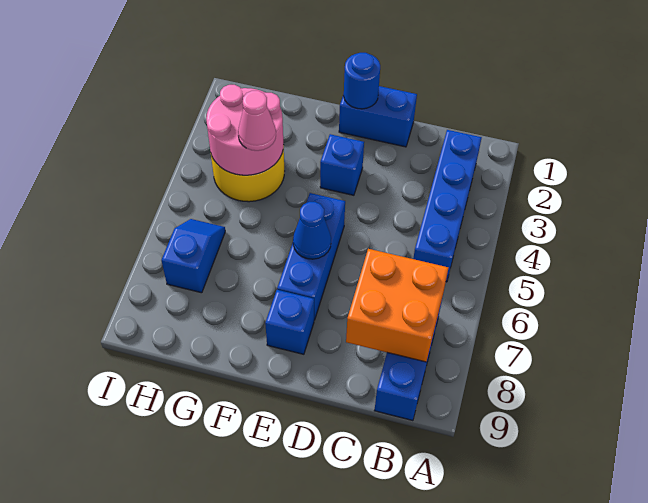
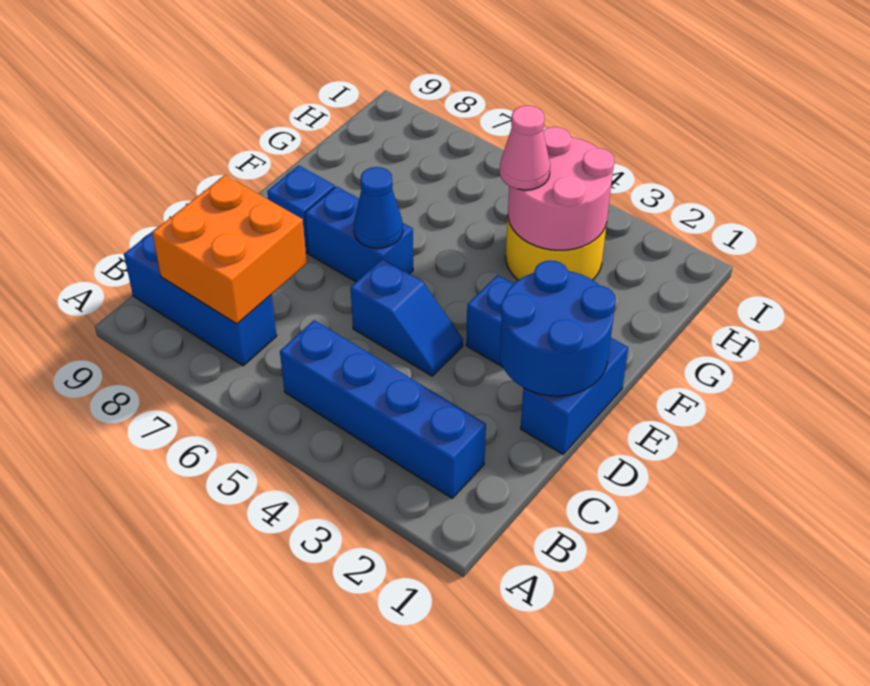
blue 1x1 round brick [344,53,380,109] -> blue 2x2 round brick [500,260,616,396]
blue 1x3 brick [277,193,345,320] -> blue 1x2 brick [305,186,413,282]
blue 1x2 slope [161,219,225,293] -> blue 1x2 slope moved to [351,259,463,376]

